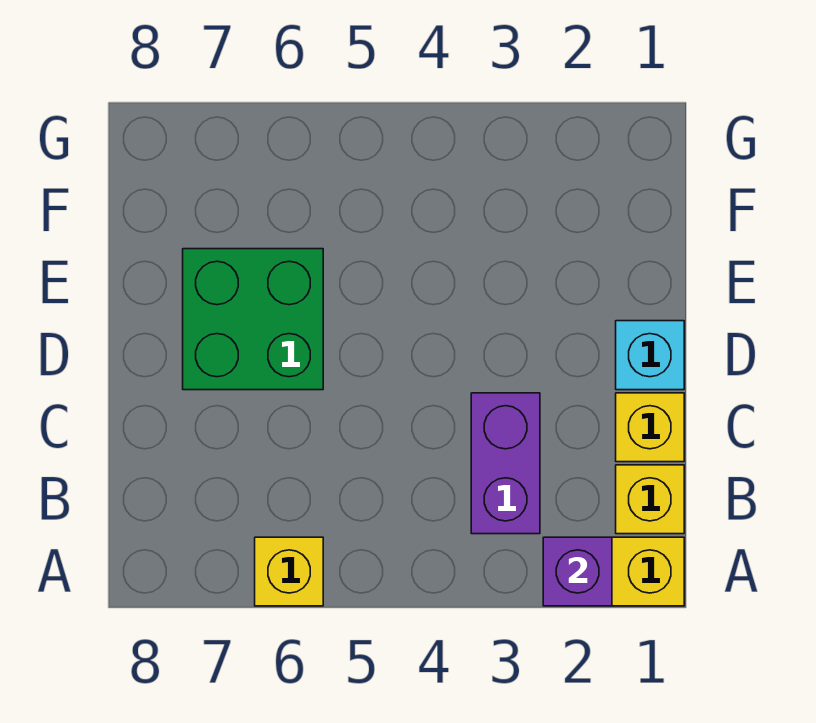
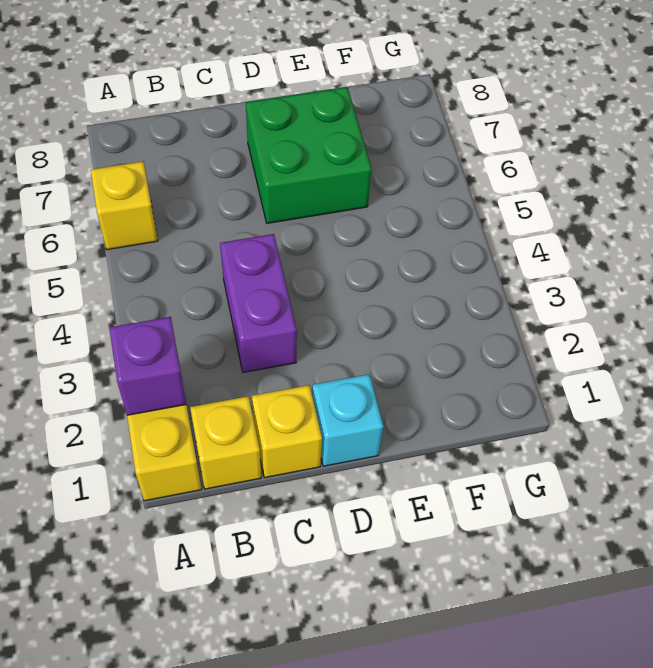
purple 1x2 brick [471,393,540,534] -> purple 1x2 brick turned to [220,234,297,372]

